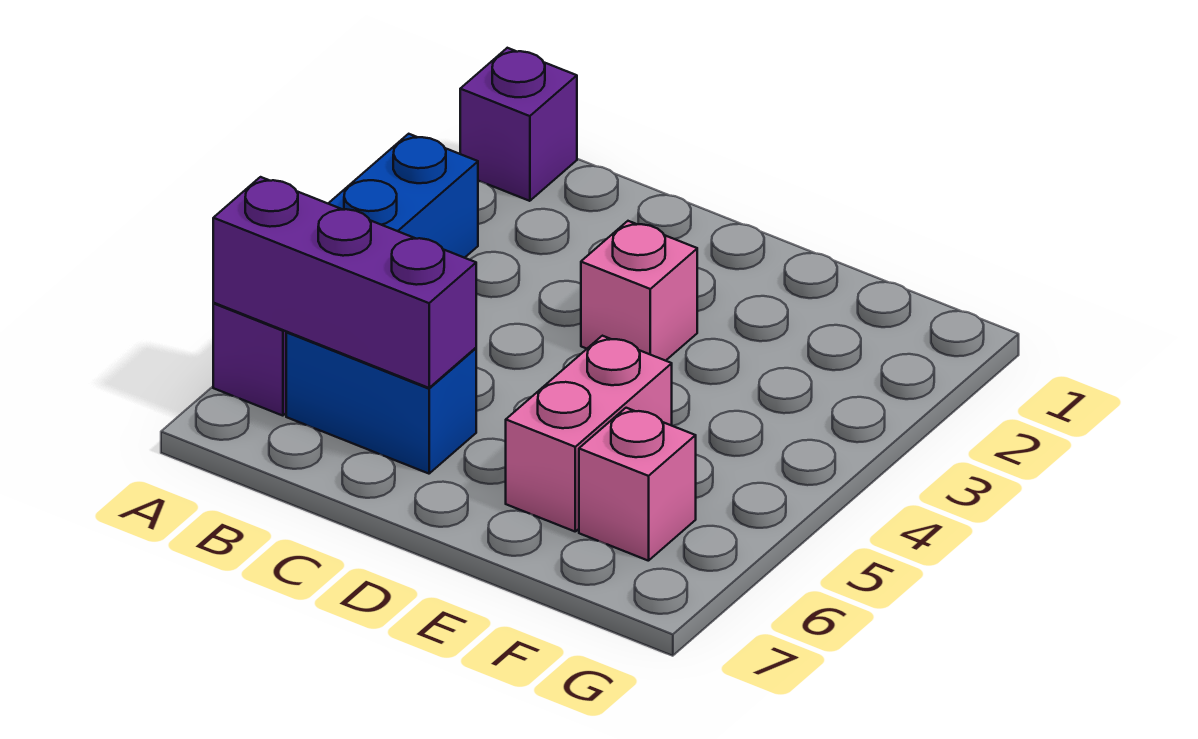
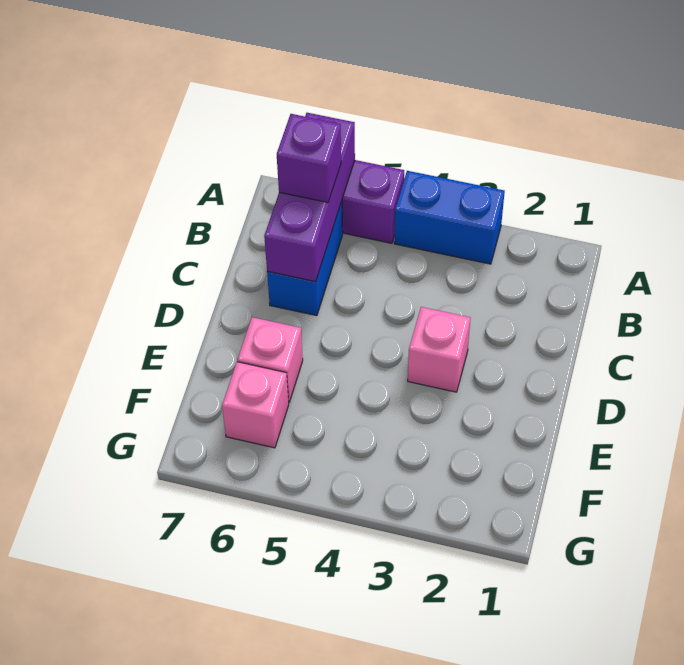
purple 1x1 brick [460,48,577,201] -> purple 1x1 brick moved to [277,114,341,202]
pink 1x2 brick [506,336,672,531] -> pink 1x1 brick [238,317,303,402]

